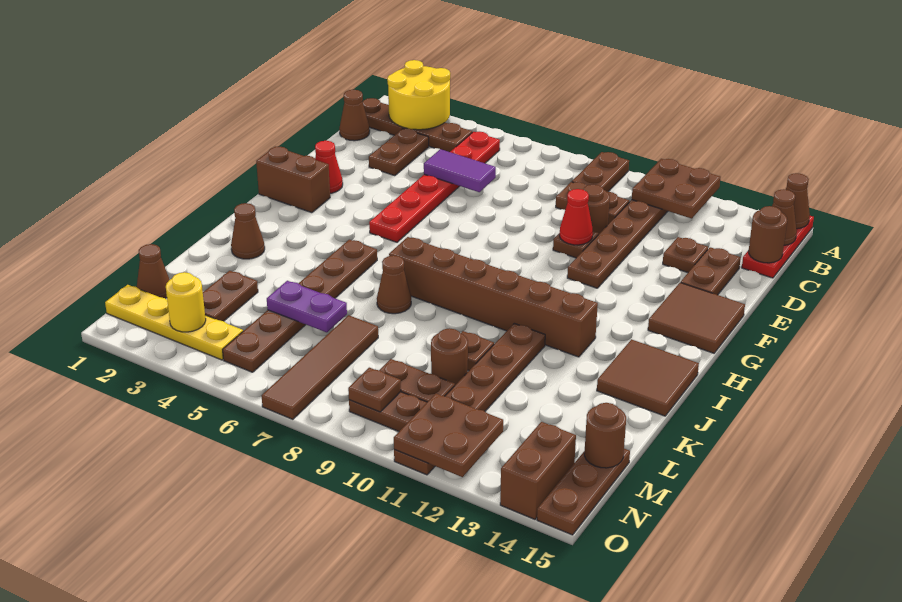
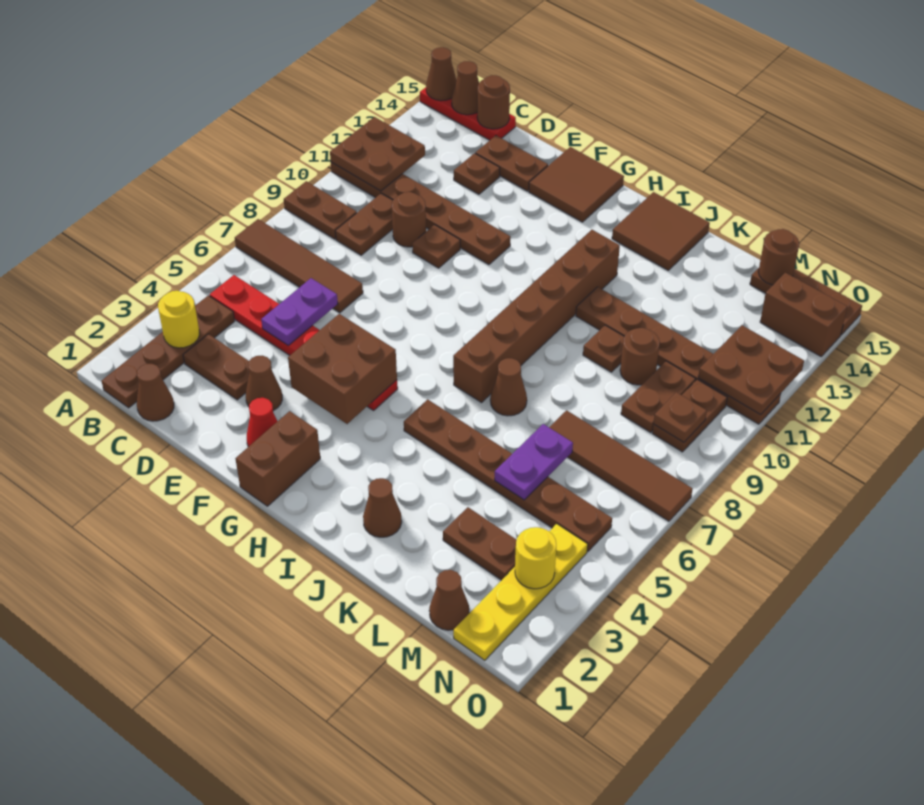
yellow 2x2 round brick [387,60,450,130] -> yellow 1x1 round brick [158,291,199,348]
none -> brown 1x4 tile [235,219,363,313]
purple 1x2 tile [424,149,496,192] -> purple 1x2 plate [261,278,338,346]
none -> brown 1x1 cone [246,356,282,411]
red 1x1 cone [560,189,593,245] -> none
none -> brown 2x2 brick [288,314,397,424]

